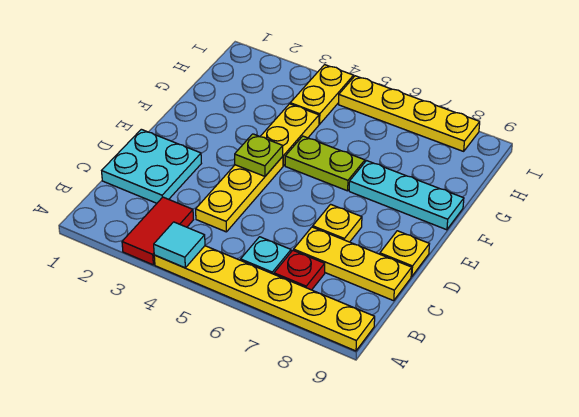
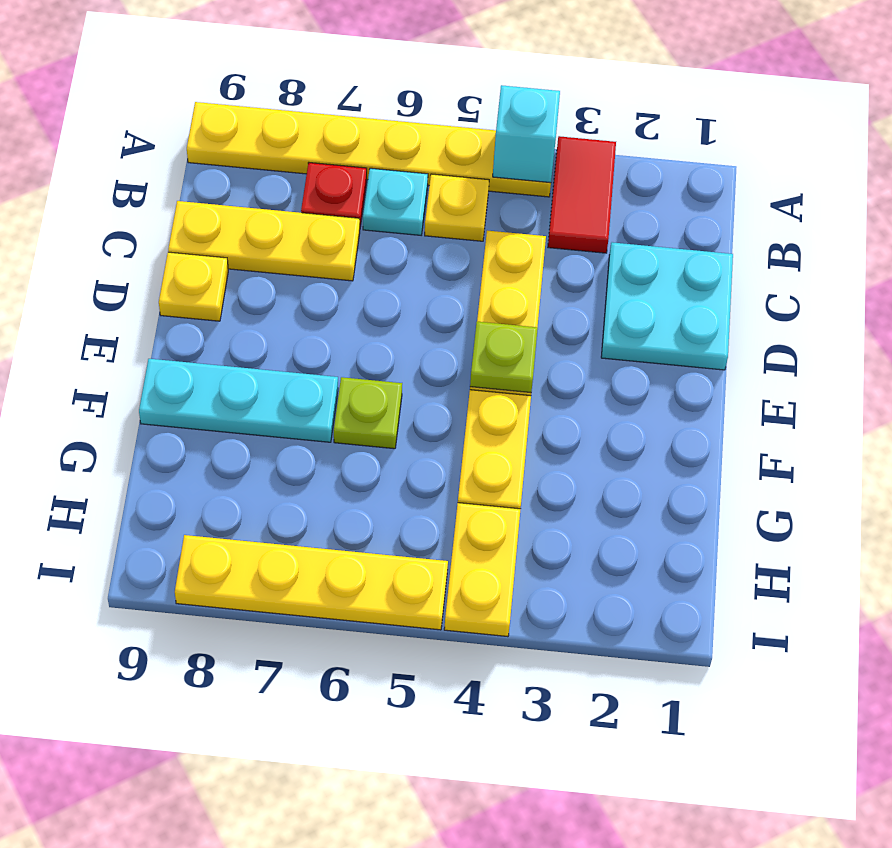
cyan 1x1 tile [154,222,205,268] -> cyan 1x1 brick [493,85,560,183]
yellow 1x1 plate [313,204,362,242] -> yellow 1x1 plate moved to [425,174,489,241]
lime 1x2 plate [285,136,365,191] -> lime 1x1 plate [334,377,402,449]

